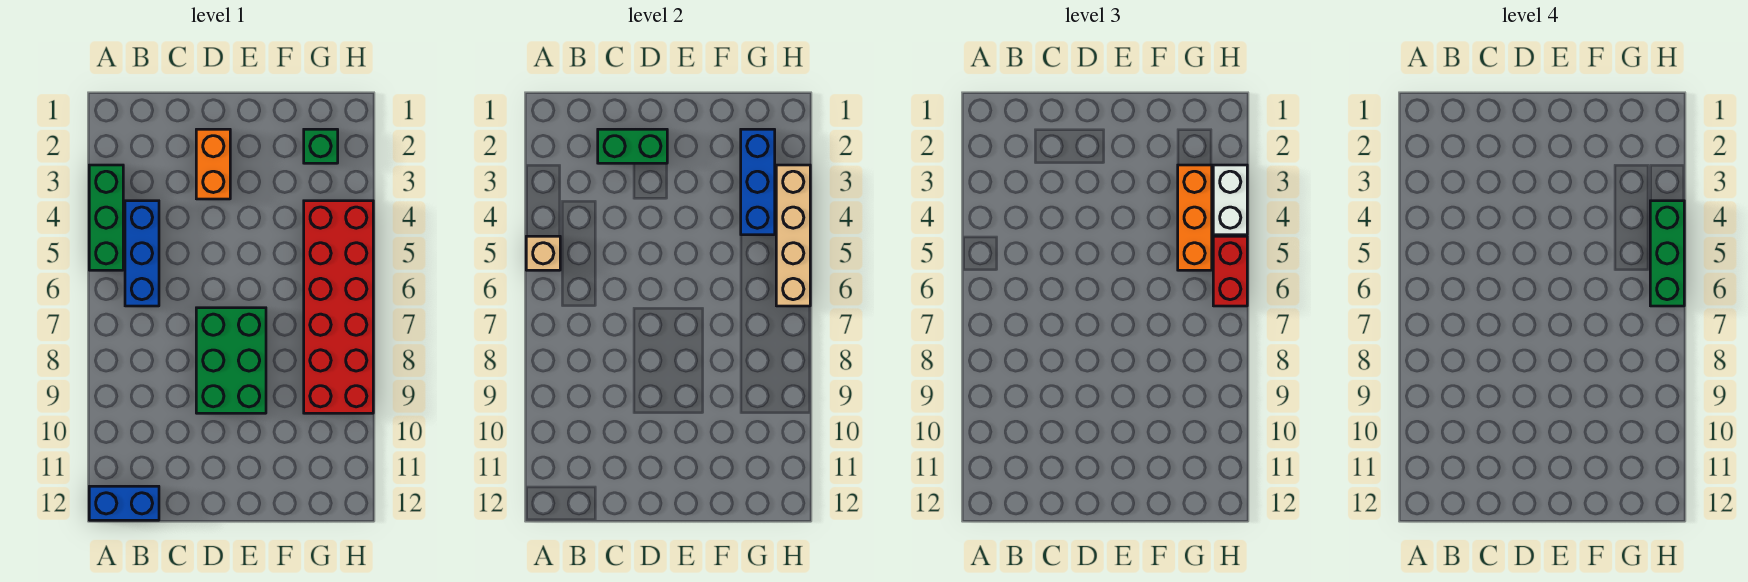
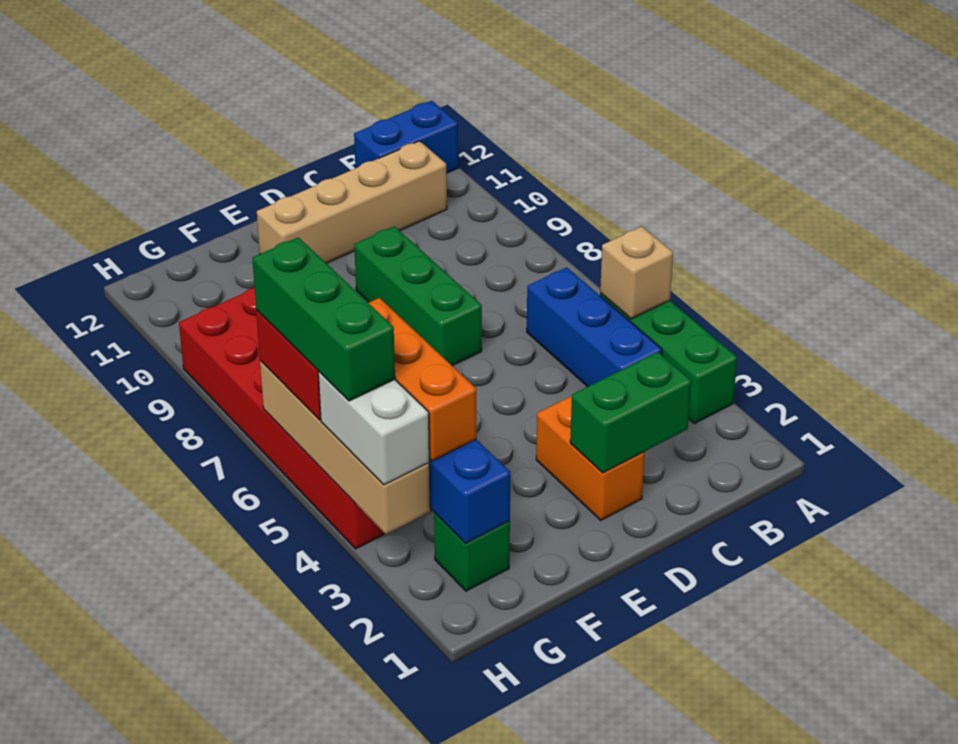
none -> tan 1x4 brick [257,141,447,263]
green 2x3 brick [196,308,266,413] -> green 1x3 brick [354,226,482,366]

